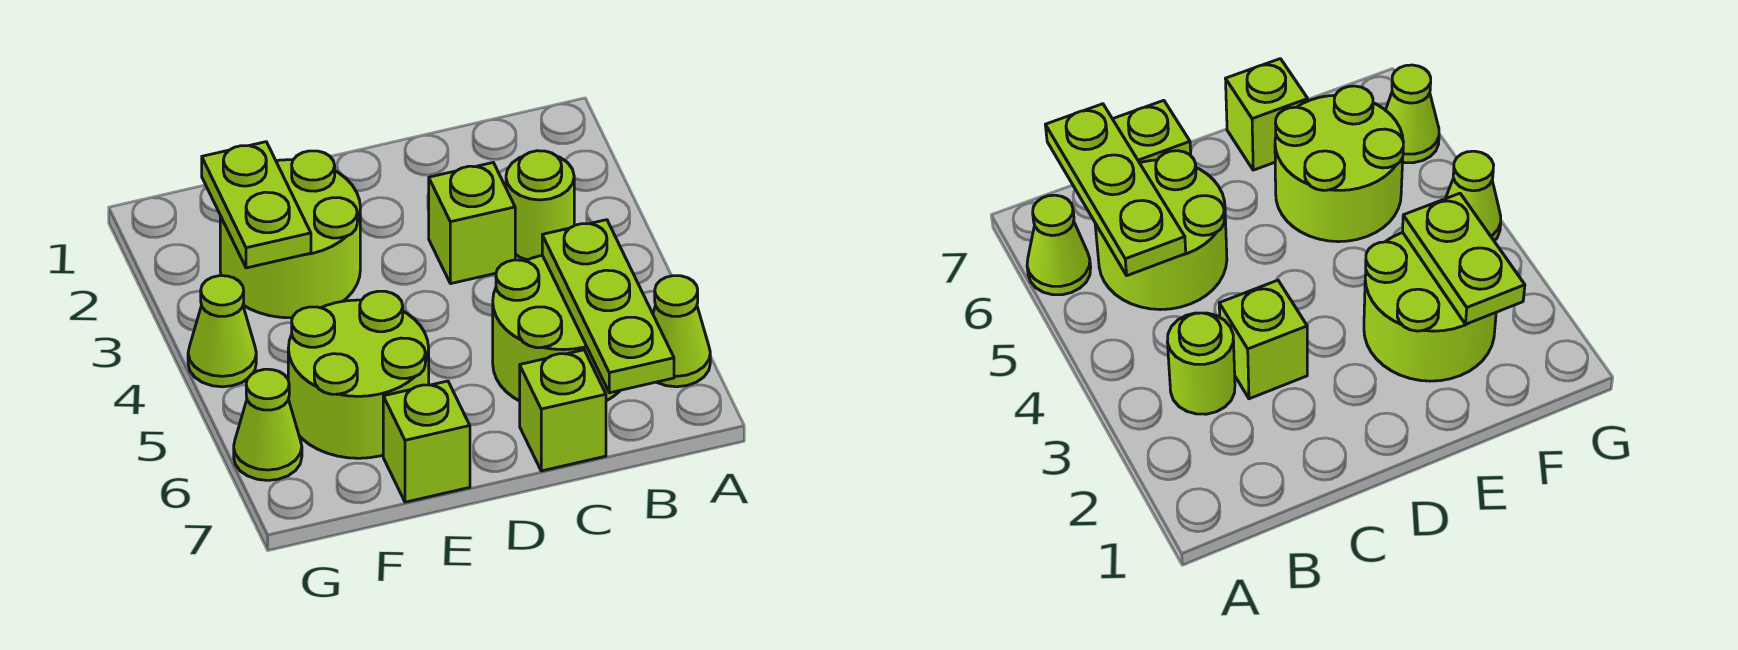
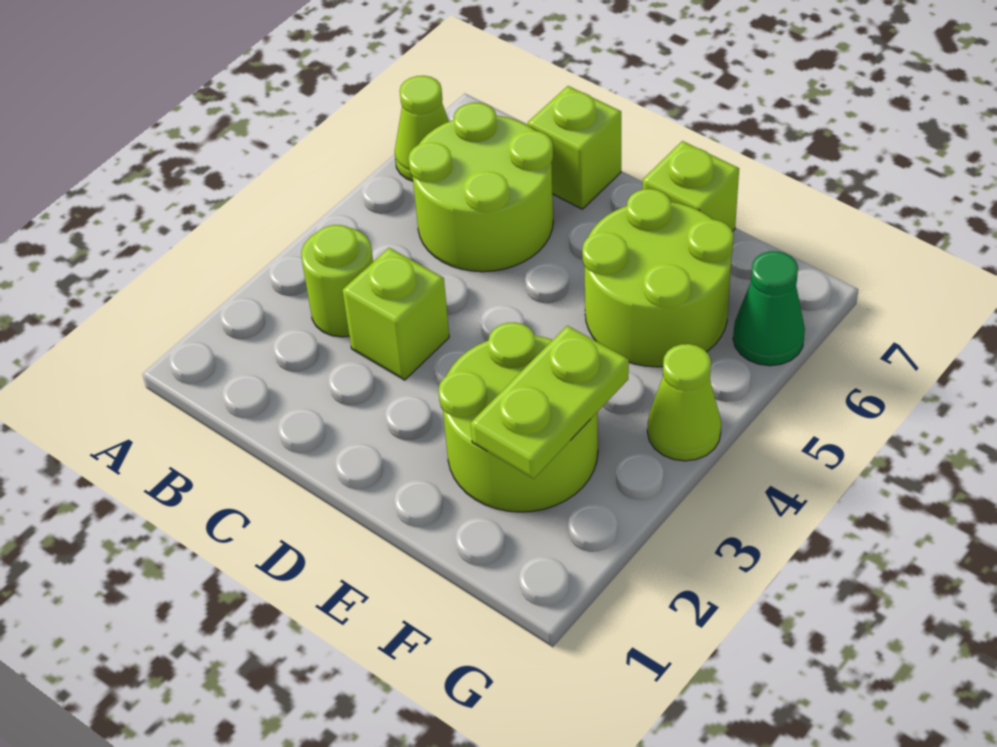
lime 1x3 plate [542,220,674,393] -> none
lime 1x1 cone [234,369,302,480] -> green 1x1 cone [733,251,805,366]

